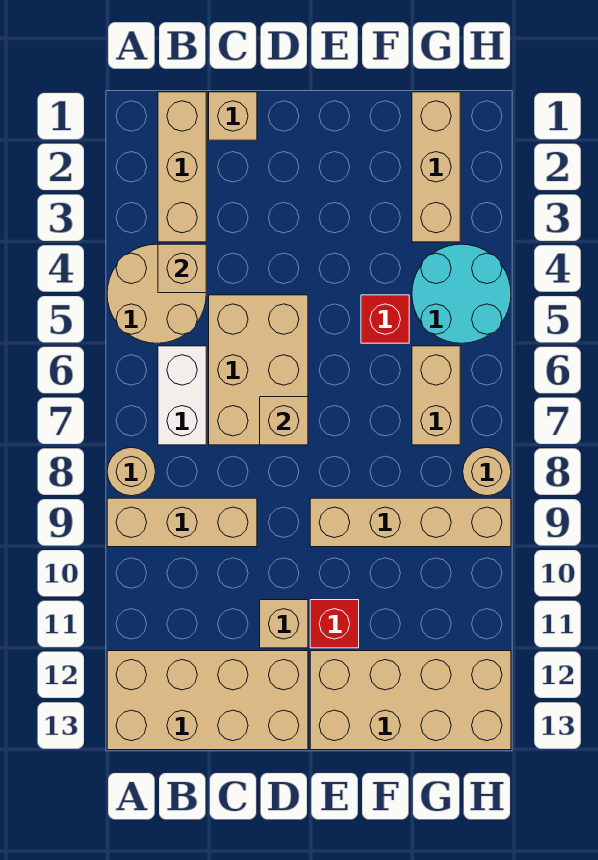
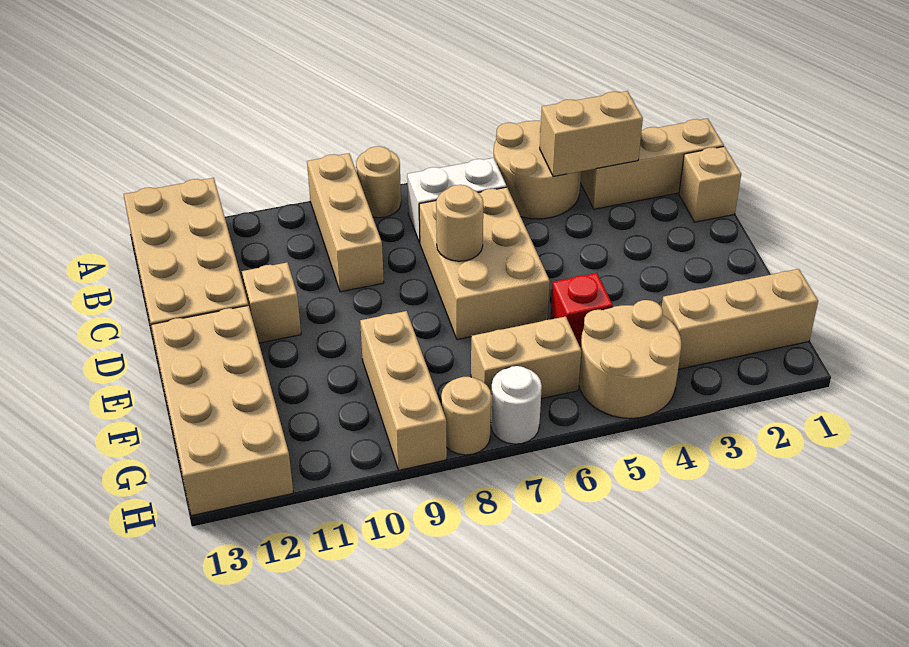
tan 1x1 brick [158,244,206,293] -> tan 1x2 brick [540,91,643,177]
tan 2x3 brick [209,295,308,445] -> tan 2x3 brick turned to [419,187,550,340]
tan 1x1 brick [260,397,308,445] -> tan 1x1 round brick [436,185,483,261]
tan 1x4 brick [310,498,511,547] -> tan 1x3 brick [360,311,447,470]
red 1x1 brick [310,600,359,648] -> none
cyan 2x2 round brick [412,244,511,343] -> tan 2x2 round brick [579,300,681,418]
none -> white 1x1 round brick [491,366,542,444]

